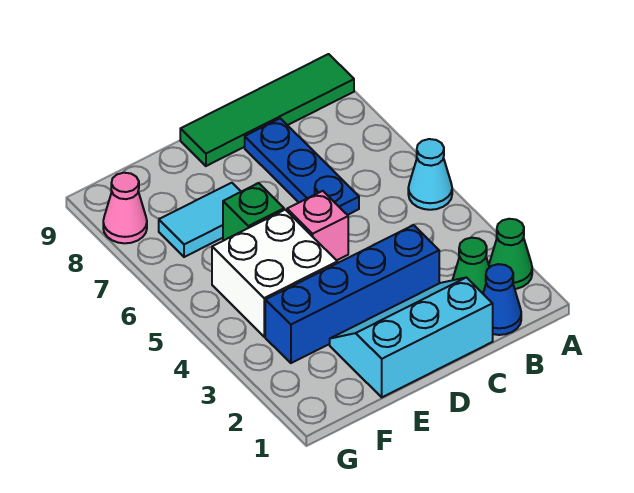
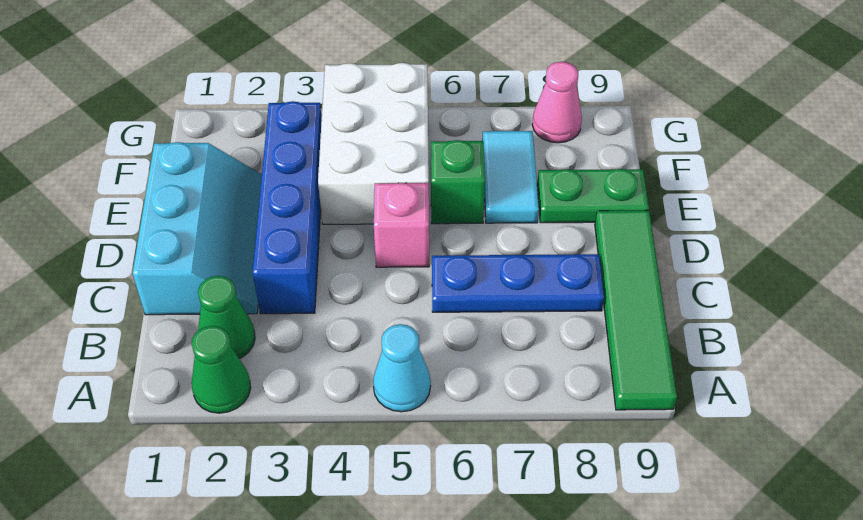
blue 1x1 cone [483,264,521,335] -> none
white 2x2 brick [212,210,337,337] -> white 2x3 brick [318,63,429,224]
none -> green 1x2 plate [537,169,649,223]

